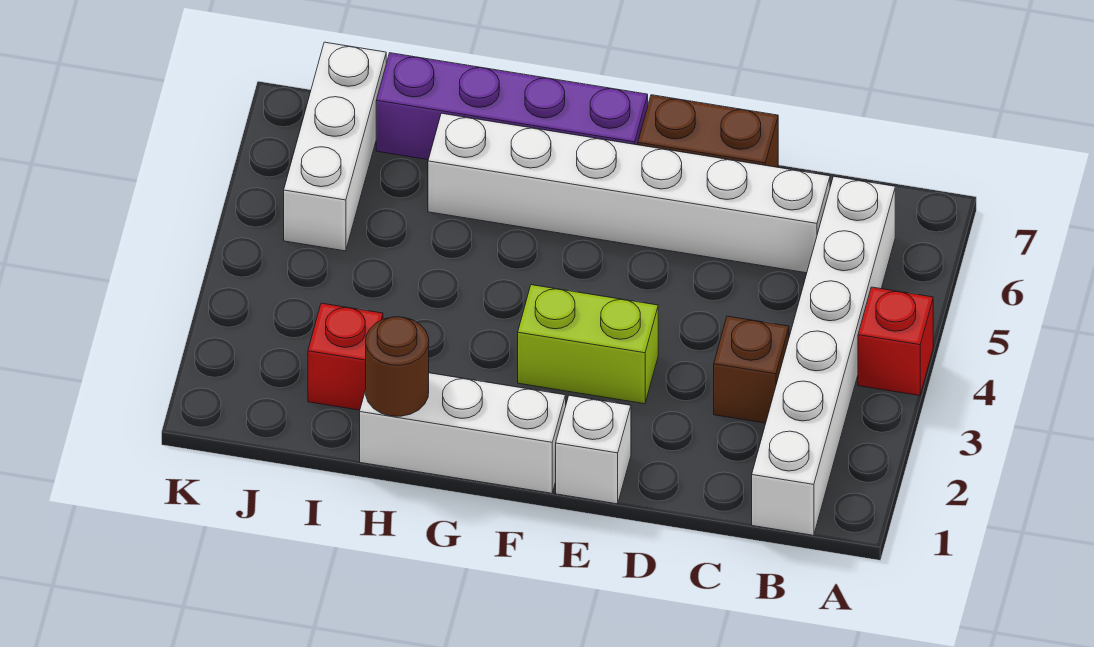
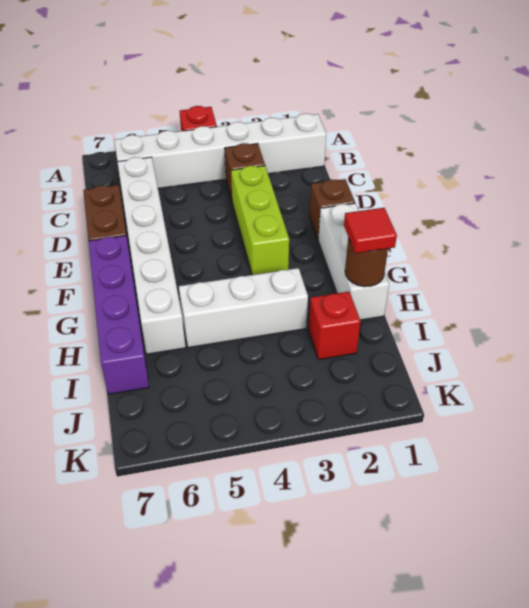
white 1x1 brick [556,395,631,504] -> brown 1x1 brick [310,179,355,239]
lime 1x2 brick [518,285,658,404] -> lime 1x3 brick [231,166,289,275]
none -> red 1x1 tile [344,208,397,253]
white 1x3 brick [284,42,386,251] -> white 1x3 brick moved to [179,268,308,348]

